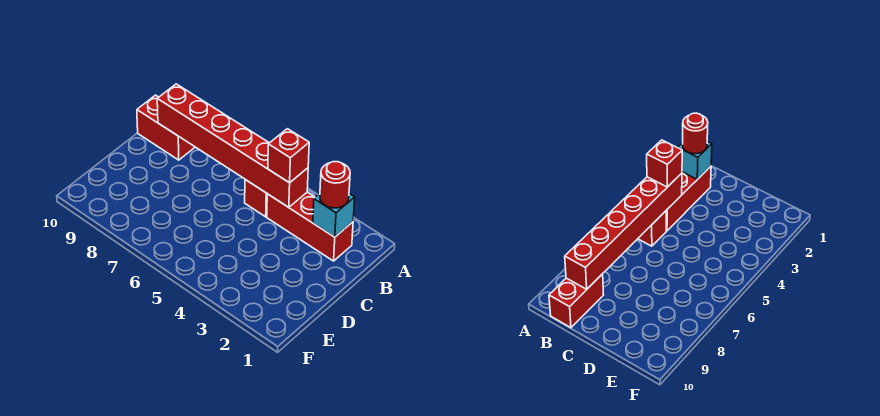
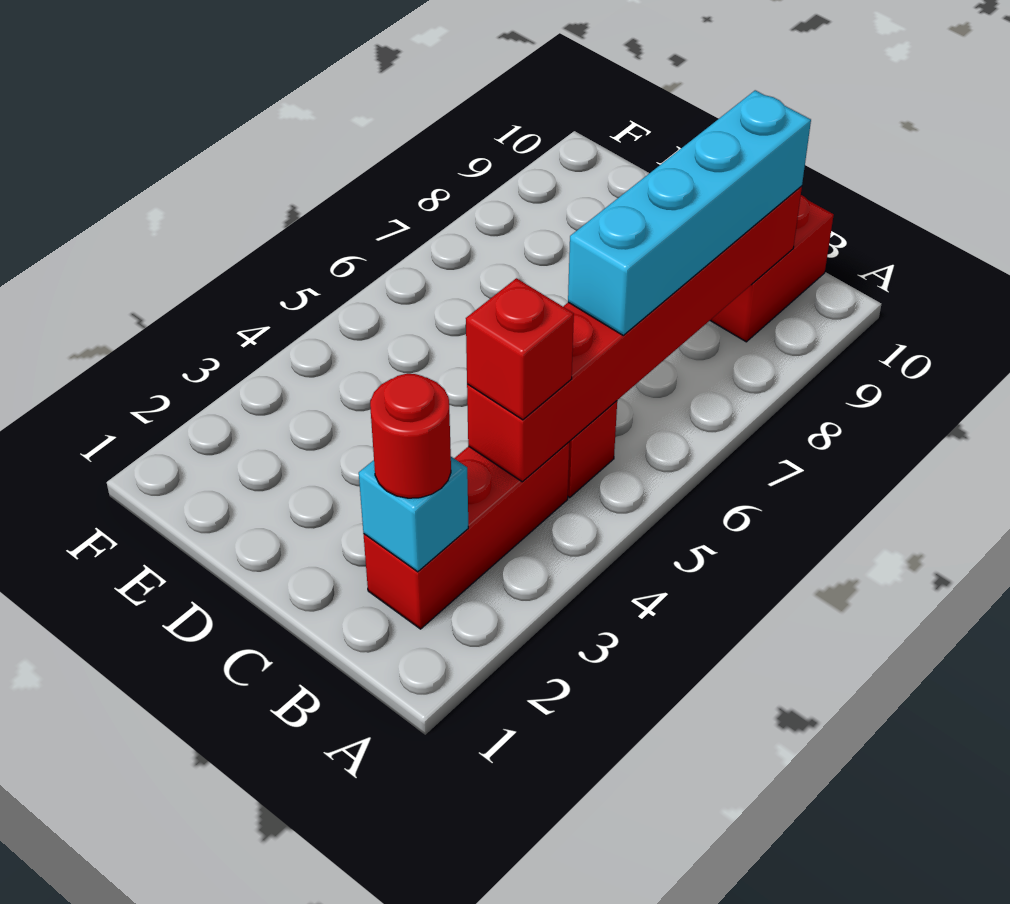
none -> cyan 1x4 brick [568,90,811,335]

